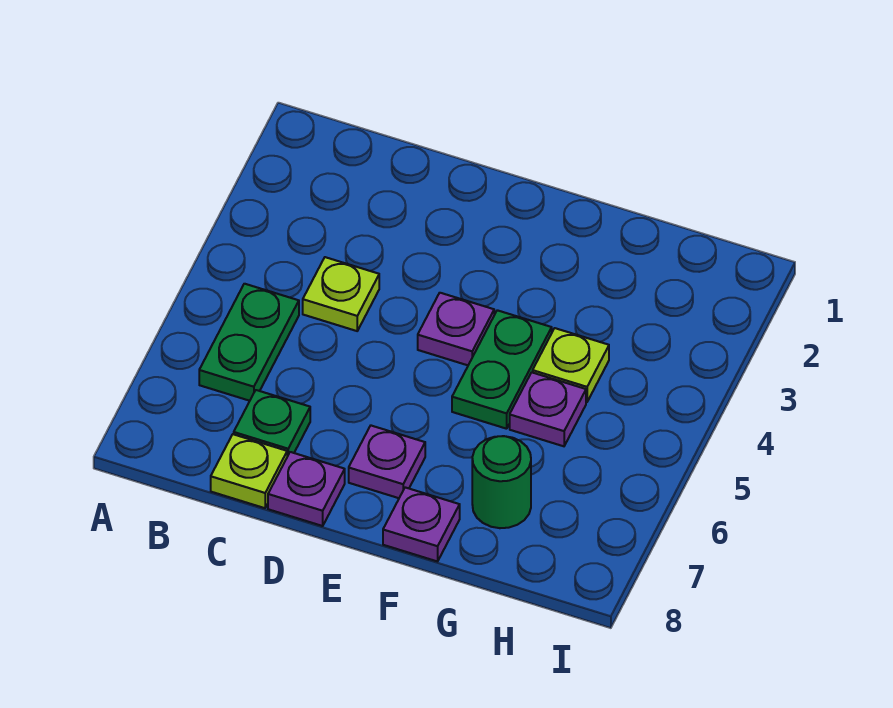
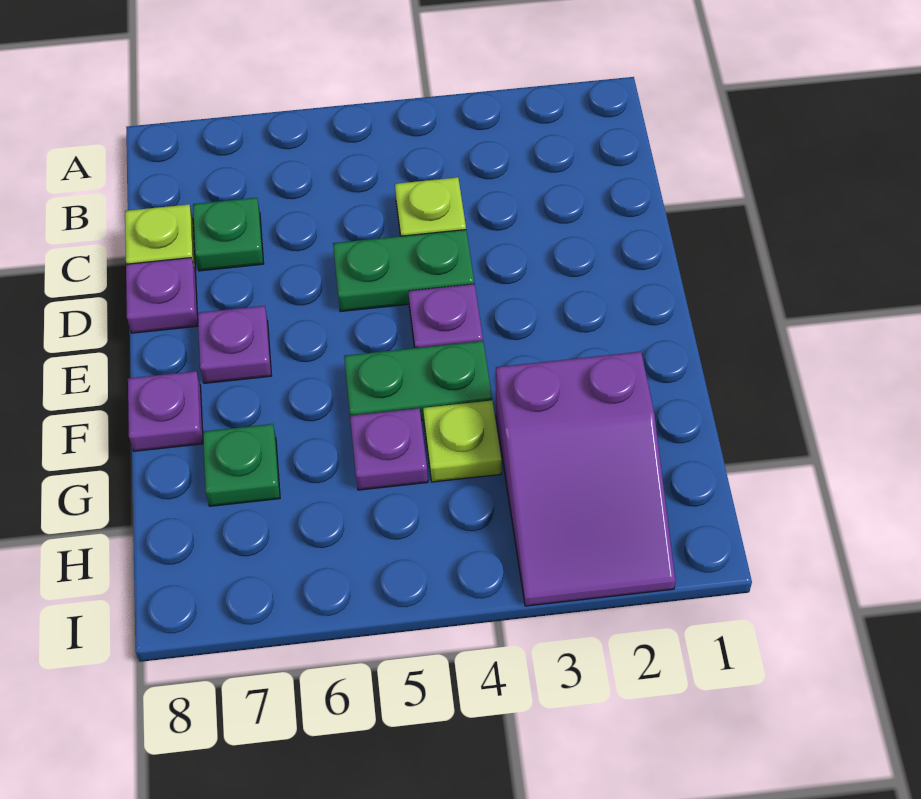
green 1x2 plate [199,284,299,401] -> green 1x2 plate moved to [333,230,474,311]
none -> purple 2x3 slope [496,352,676,606]
green 1x1 round brick [472,436,531,528] -> green 1x1 plate [203,424,280,506]

